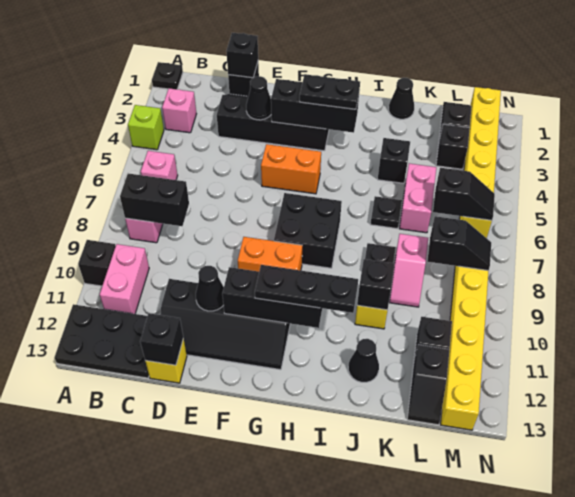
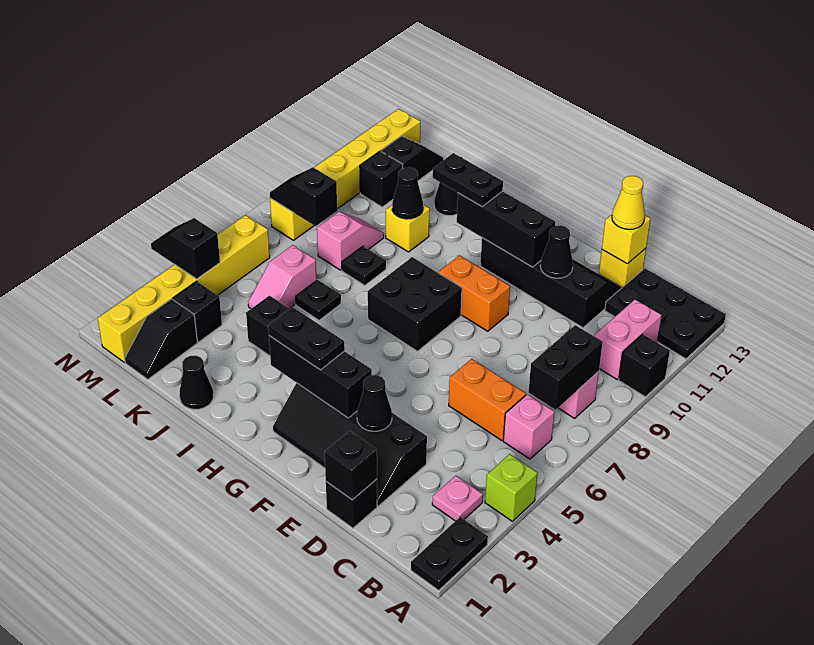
black 1x1 plate [152,62,183,89] -> black 1x2 plate [411,517,488,590]
pink 1x1 brick [162,88,196,133] -> pink 1x1 plate [432,476,483,521]
black 1x2 brick [120,173,189,226] -> black 1x2 brick turned to [528,325,603,410]
black 1x1 brick [140,313,183,365] -> yellow 1x1 brick [602,215,651,264]
none -> yellow 1x1 cone [612,176,645,229]
orange 1x2 brick [261,144,321,194] -> orange 1x2 brick moved to [449,359,526,441]
black 1x3 plate [255,265,358,313] -> black 1x2 plate [433,153,503,206]
black 1x1 brick [357,259,394,310] -> black 1x1 cone [392,167,423,219]
pink 1x2 brick [399,163,436,233] -> pink 1x2 slope [248,245,317,309]
black 1x2 slope [433,168,495,220] -> black 1x2 slope moved to [151,218,220,279]

